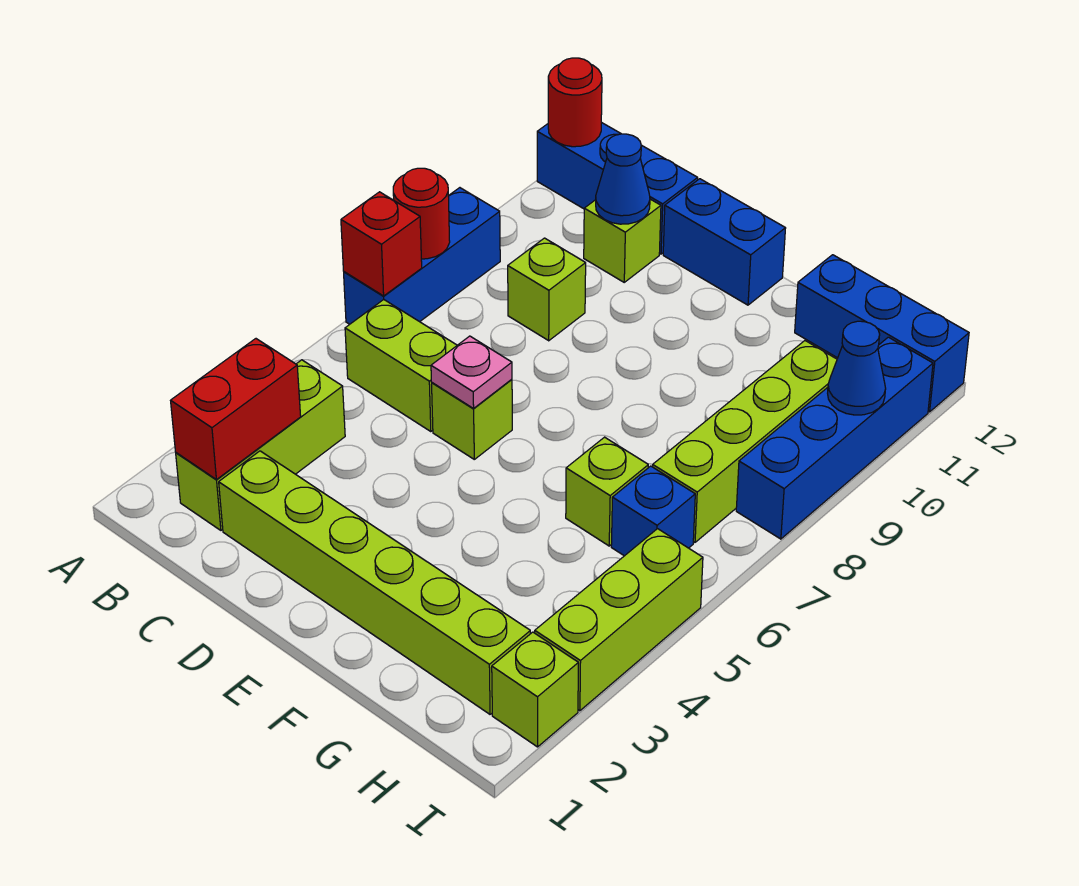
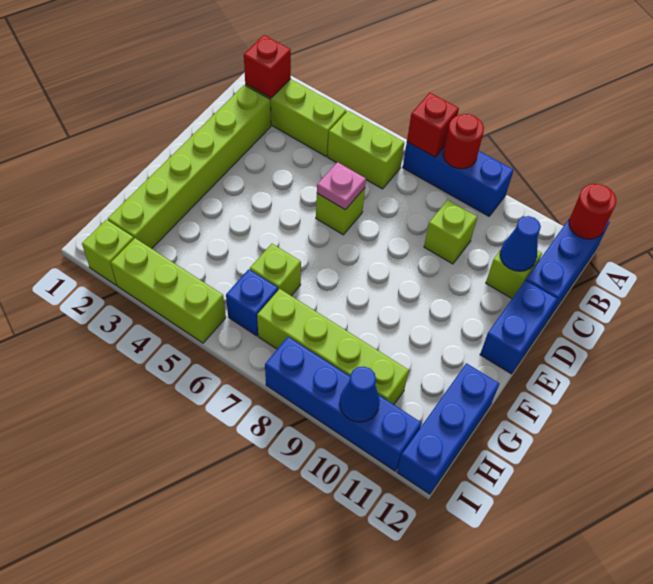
red 1x2 brick [171,339,301,480] -> red 1x1 brick [244,35,291,98]
lime 1x2 brick [345,300,457,432] -> lime 1x2 brick turned to [328,111,404,189]

